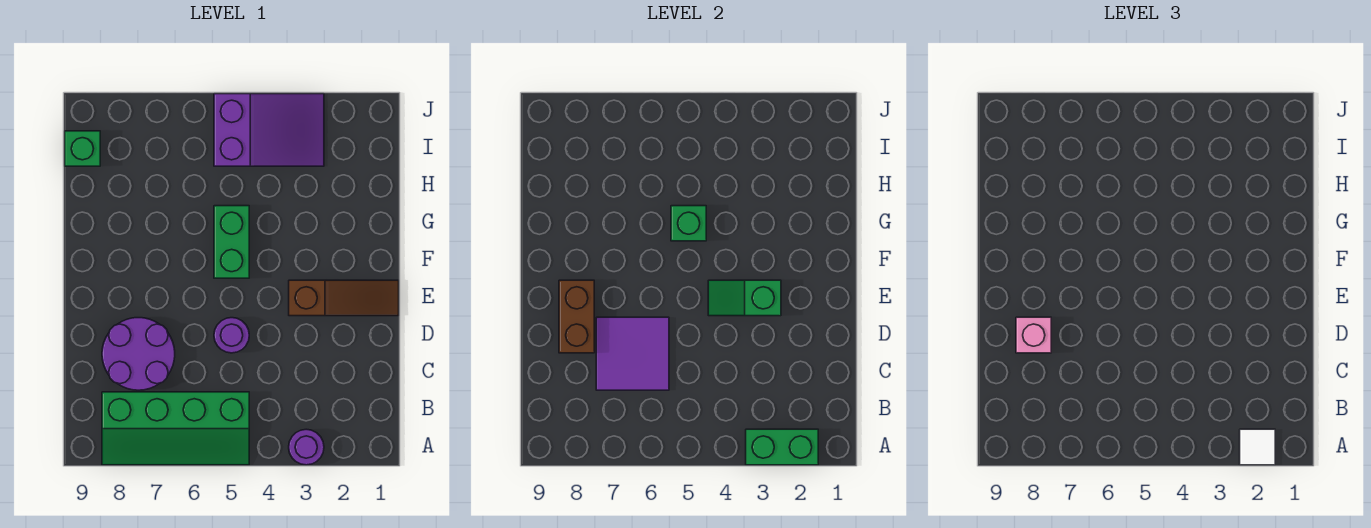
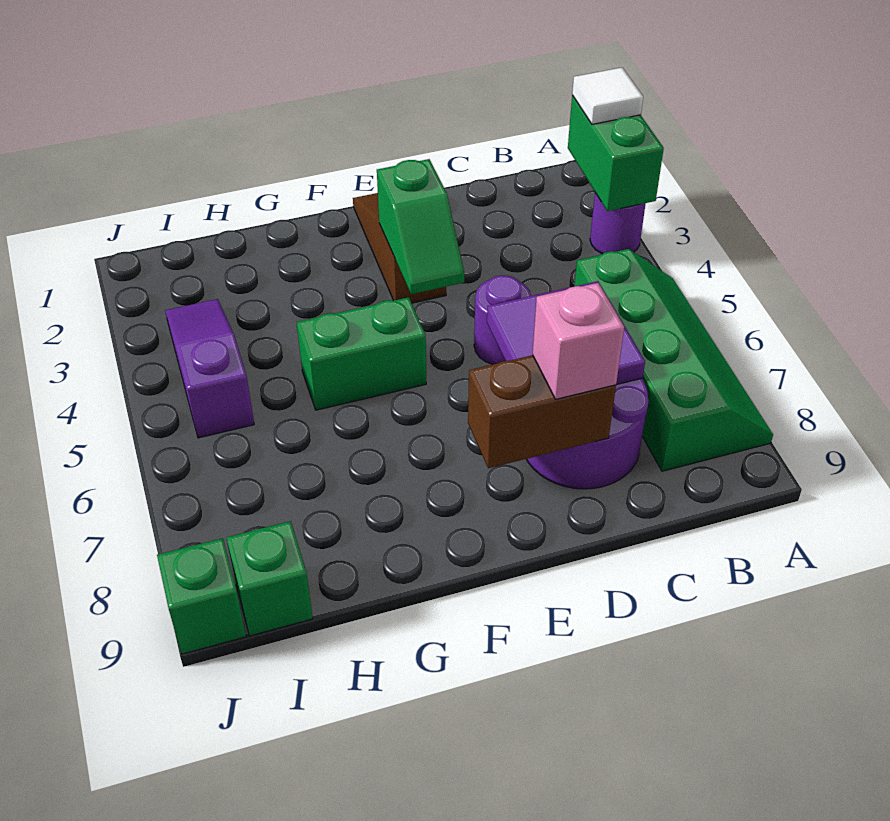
green 1x1 brick [671,206,706,241] -> green 1x1 brick moved to [157,538,246,654]
purple 2x3 slope [214,94,324,166] -> purple 1x3 slope [165,299,254,438]

